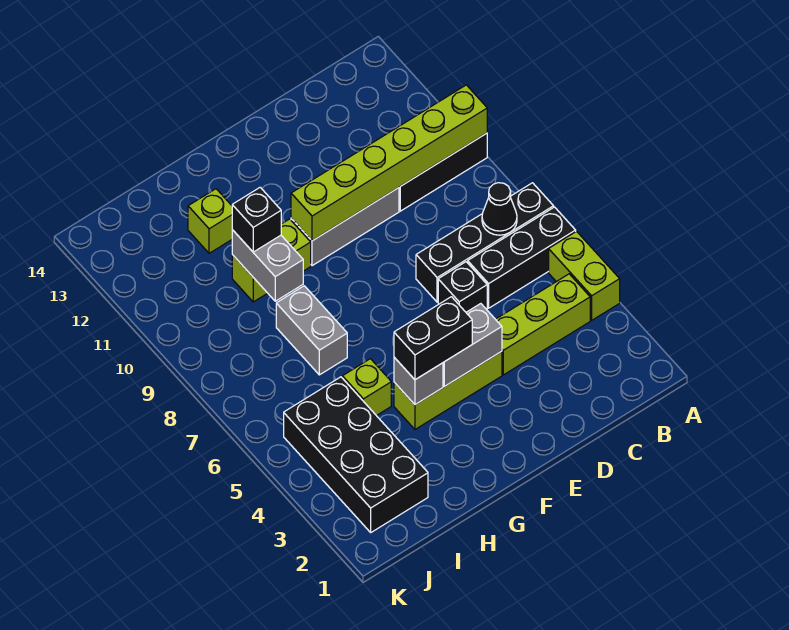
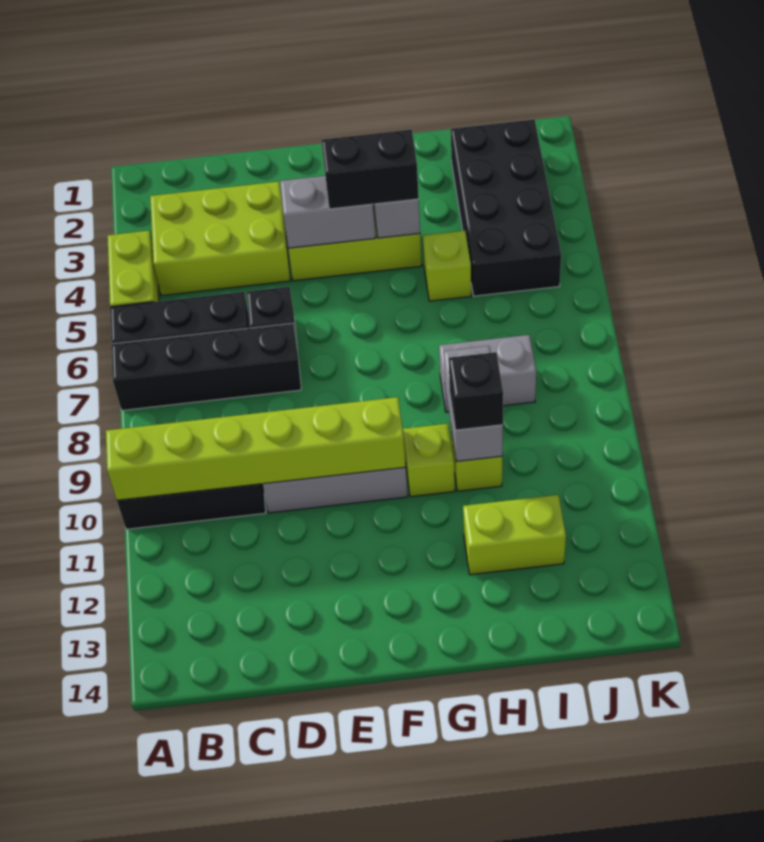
lime 1x3 brick [496,274,590,375] -> lime 2x3 brick [150,182,291,296]
black 1x1 cone [482,183,517,235] -> none
grey 1x2 brick [276,286,347,375] -> grey 1x2 brick turned to [439,335,536,412]
lime 1x1 brick [188,189,232,253] -> lime 1x2 brick [463,495,566,575]

